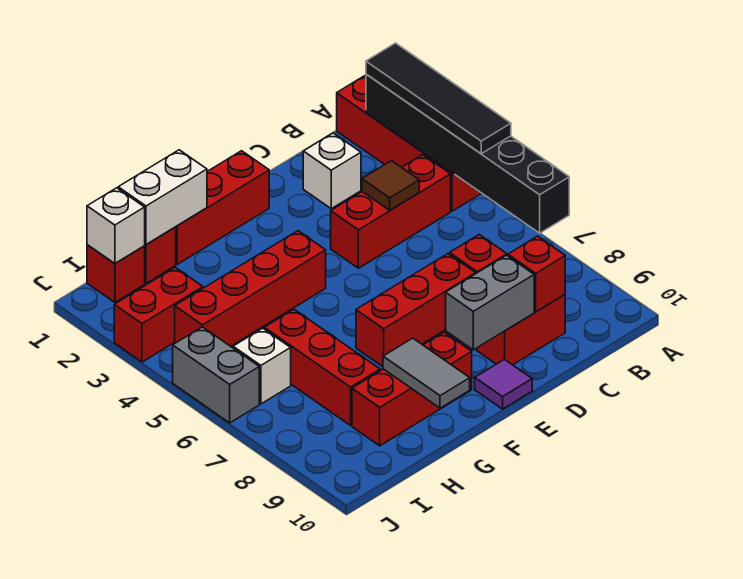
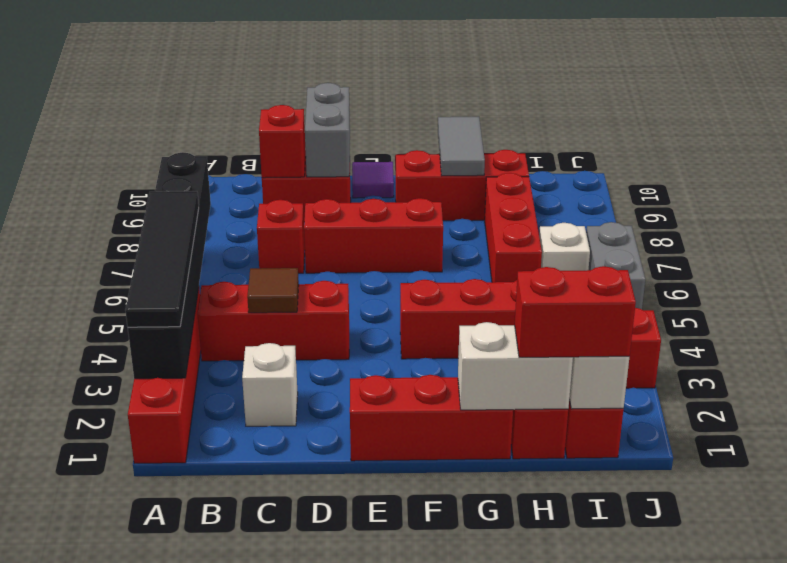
grey 1x2 brick [446,255,534,350] -> grey 1x2 brick turned to [305,83,350,177]
none -> red 1x2 brick [515,266,636,357]

